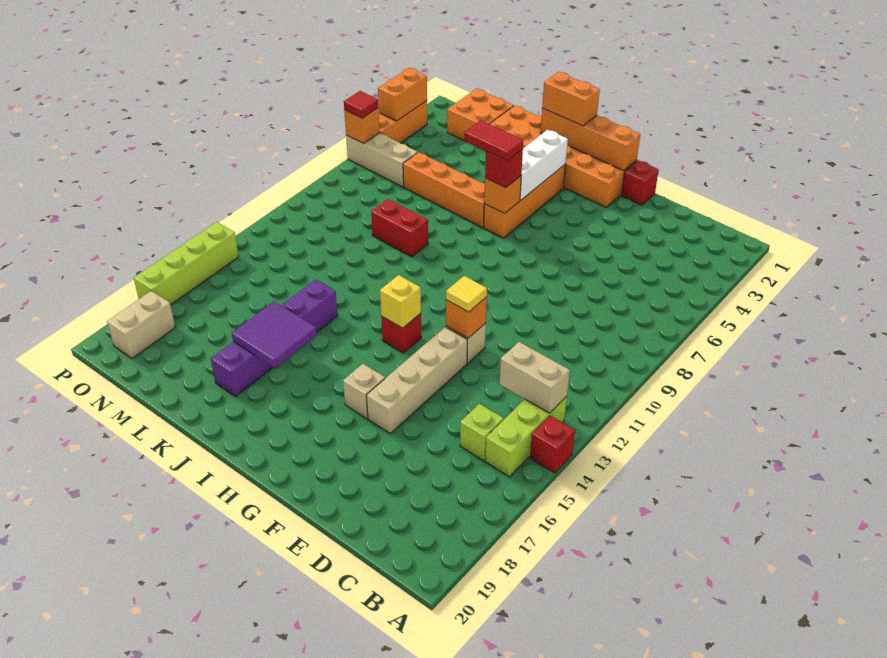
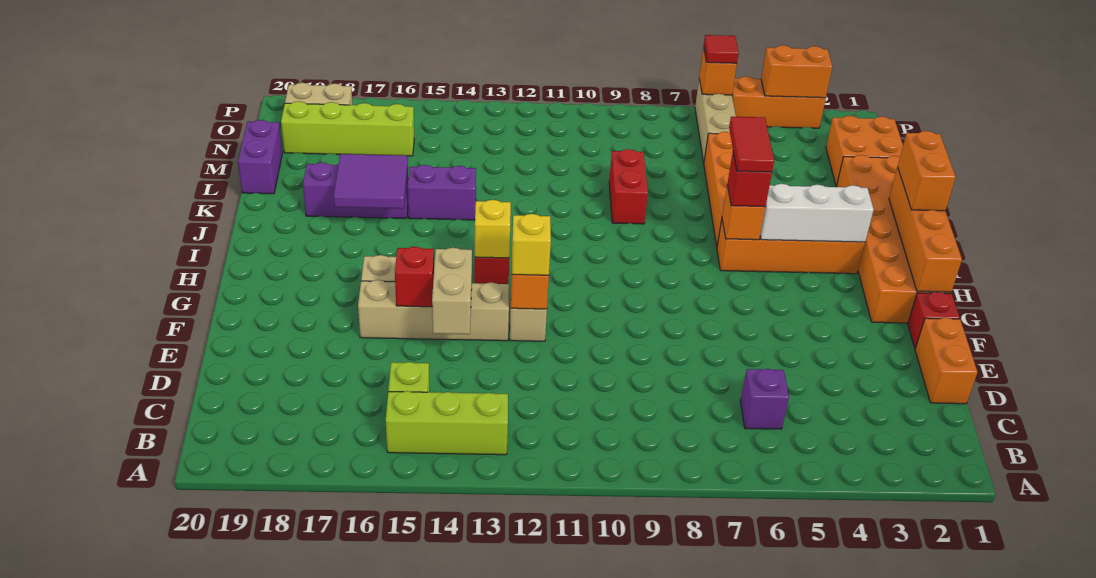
red 1x1 brick [530,416,575,473] -> red 1x1 brick moved to [395,247,434,307]
tan 1x2 brick [499,342,570,413] -> tan 1x2 brick moved to [432,248,472,334]
none -> purple 1x1 brick [740,369,789,429]
none -> orange 1x2 brick [915,318,977,404]
yellow 1x1 tile [446,276,487,312] -> yellow 1x1 brick [512,214,551,275]
none -> purple 1x2 brick [238,120,282,194]
lime 1x4 brick [134,222,239,305] -> lime 1x4 brick moved to [281,101,414,156]

